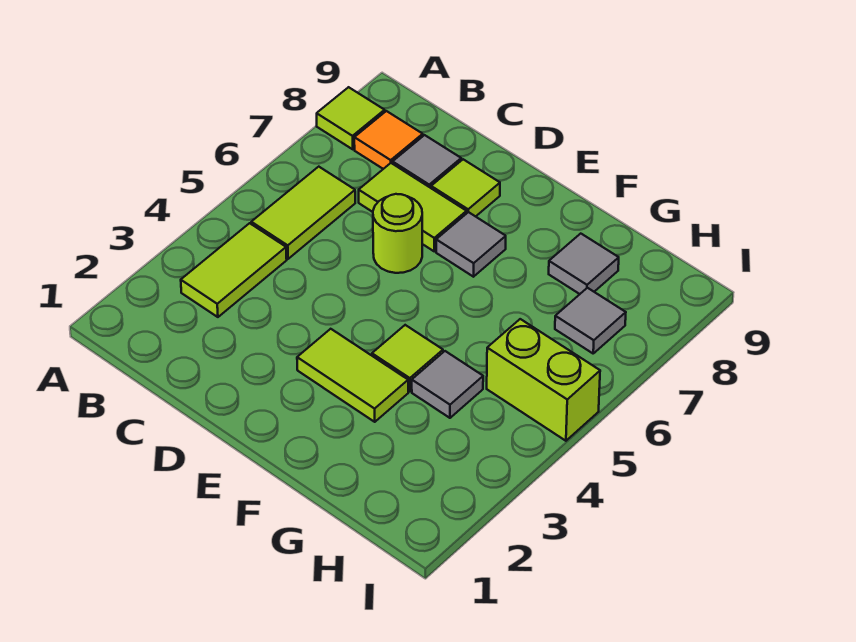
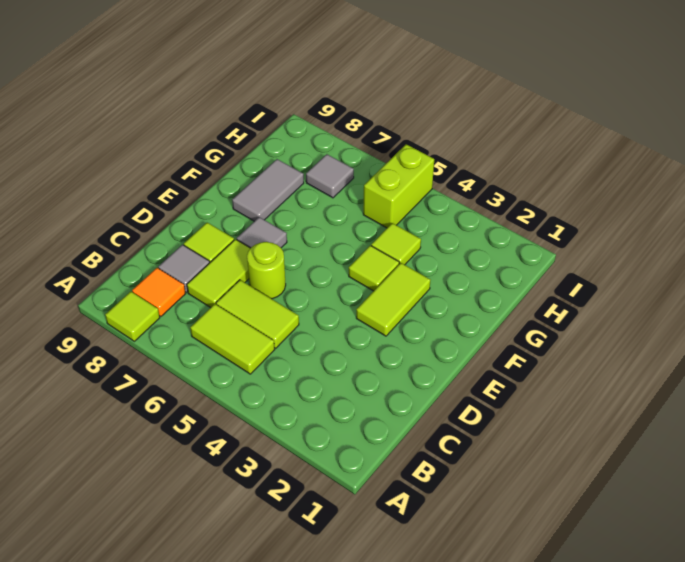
lime 1x2 tile [181,223,287,317] -> lime 1x2 tile moved to [216,280,299,348]
grey 1x1 tile [412,351,483,418] -> lime 1x1 tile [371,223,421,265]
grey 1x1 tile [549,234,619,294] -> grey 1x2 tile [232,159,304,221]

